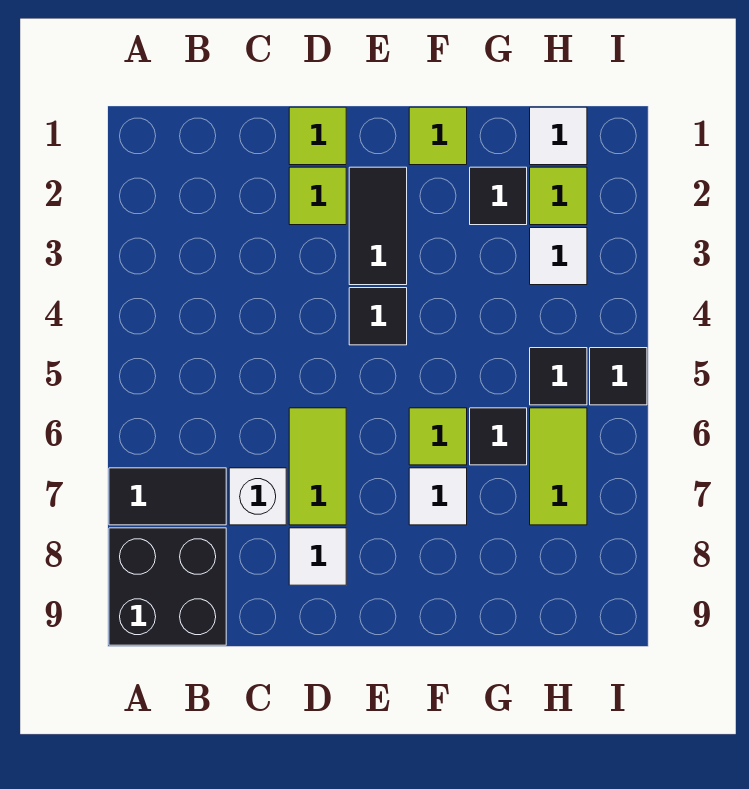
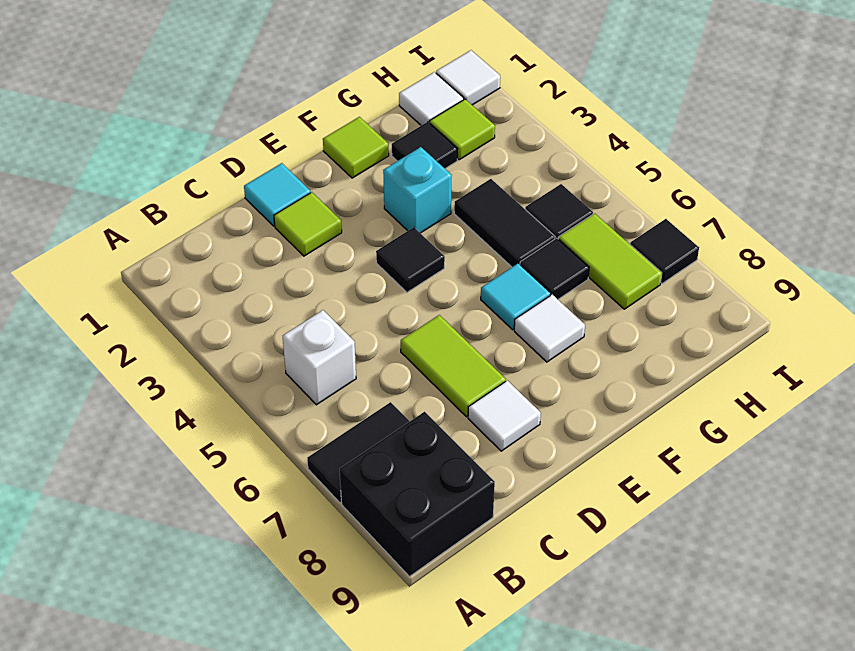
white 1x1 brick [229,468,286,525] -> white 1x1 brick moved to [283,310,356,405]
lime 1x1 tile [289,107,346,165] -> cyan 1x1 tile [244,163,311,226]
black 1x2 tile [349,167,407,285] -> black 1x2 tile moved to [454,179,555,267]
none -> cyan 1x1 brick [383,147,452,233]
lime 1x1 tile [409,408,467,465] -> cyan 1x1 tile [481,263,551,330]
white 1x1 tile [530,228,587,285] -> white 1x1 tile moved to [436,50,500,105]
black 1x1 tile [590,348,647,405] -> black 1x1 tile moved to [630,219,699,284]

